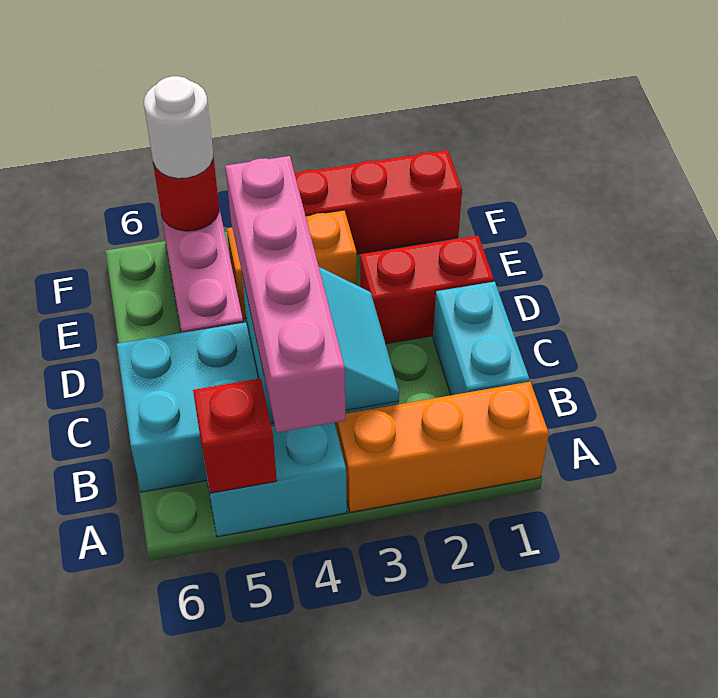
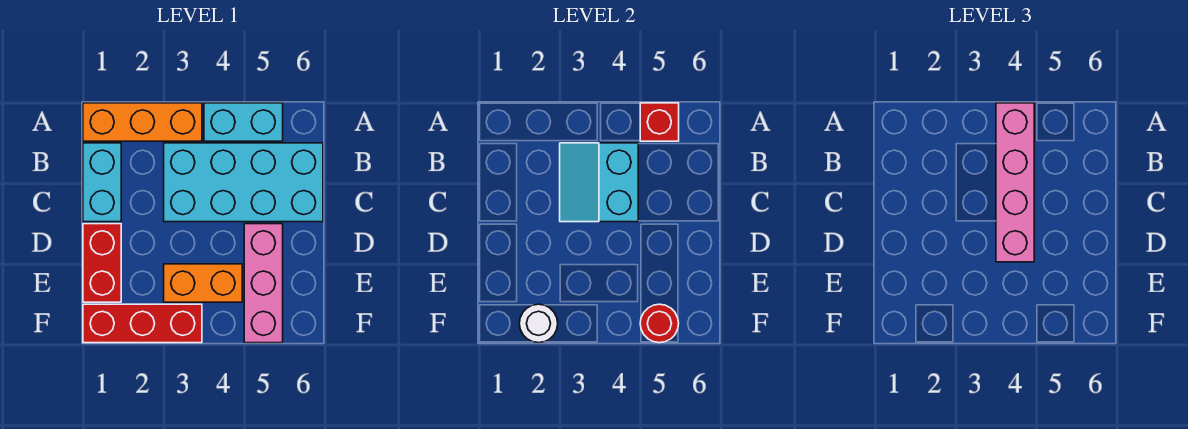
red 1x2 brick [360,236,494,344] -> red 1x2 brick turned to [83,224,121,302]
white 1x1 round brick [144,76,213,179] -> white 1x1 round brick moved to [519,304,558,343]

